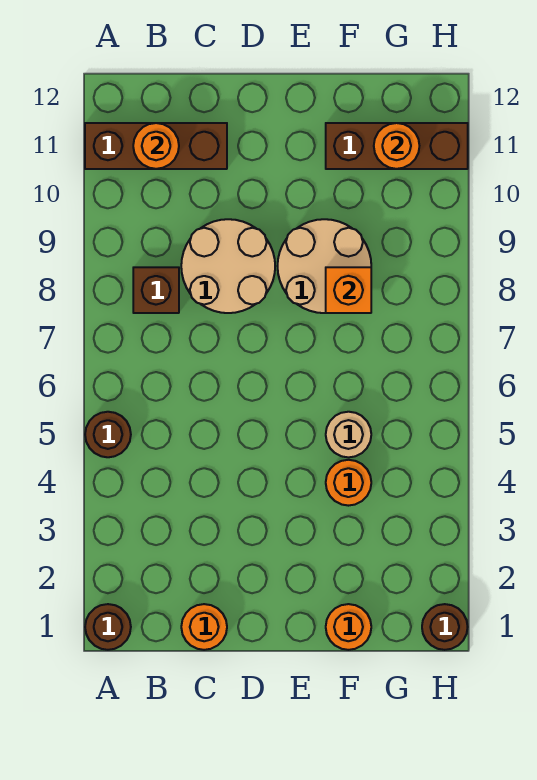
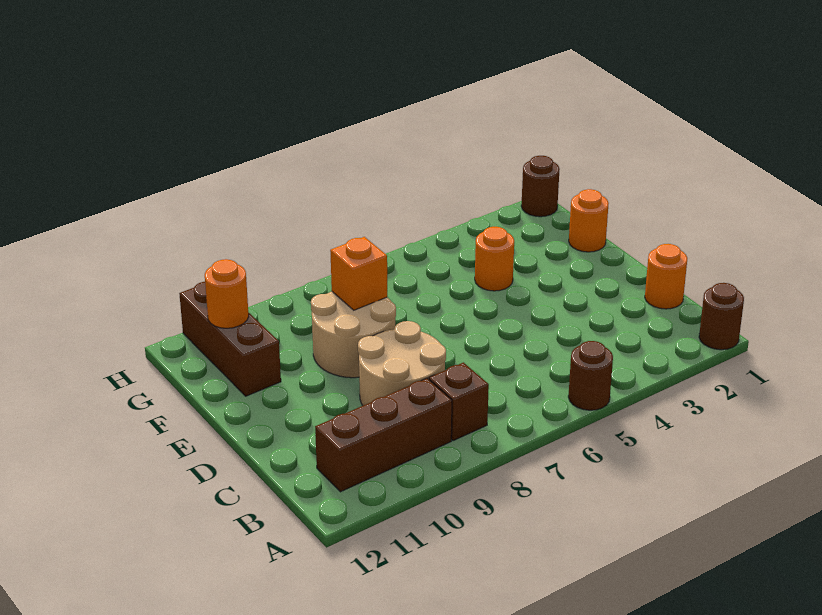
brown 1x3 brick [85,123,227,169] -> brown 1x3 brick turned to [315,378,452,492]
orange 1x1 round brick [133,123,179,169] -> none
tan 1x1 round brick [326,412,371,457] -> none

